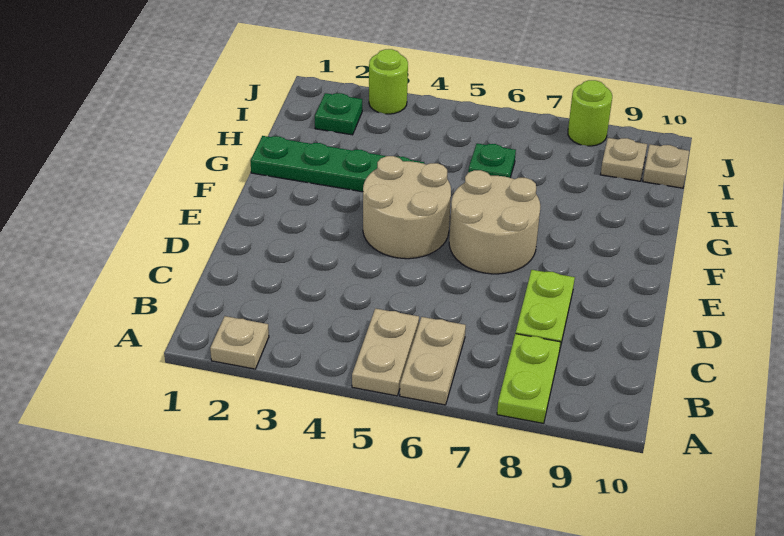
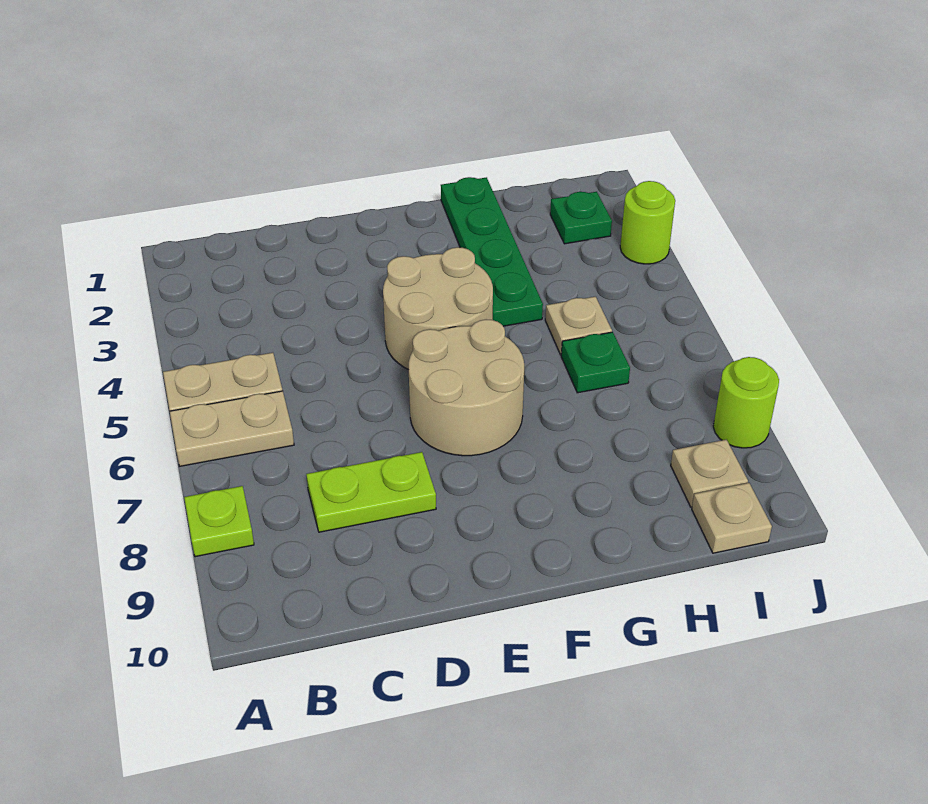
tan 1x1 plate [210,316,269,369] -> tan 1x1 plate moved to [545,297,612,355]
lime 1x2 plate [497,334,561,423] -> lime 1x1 plate [184,486,254,557]

